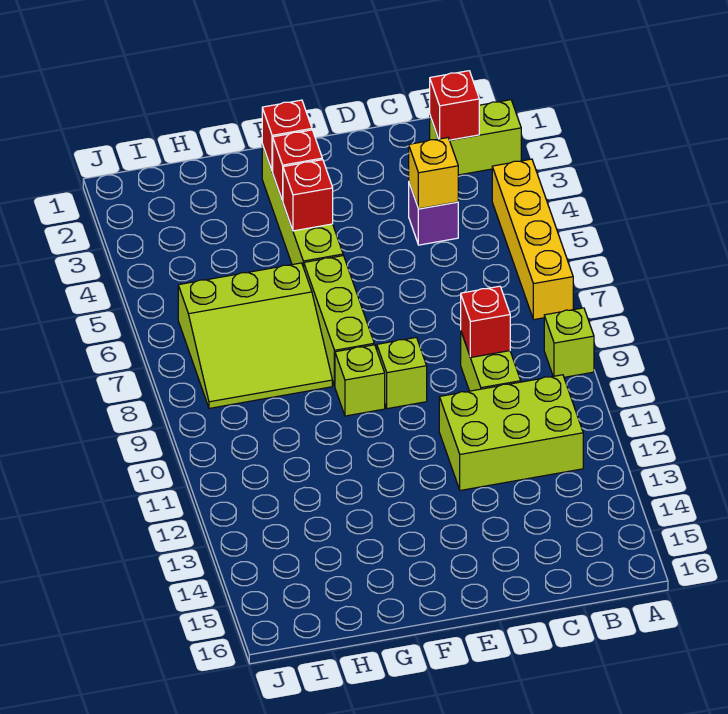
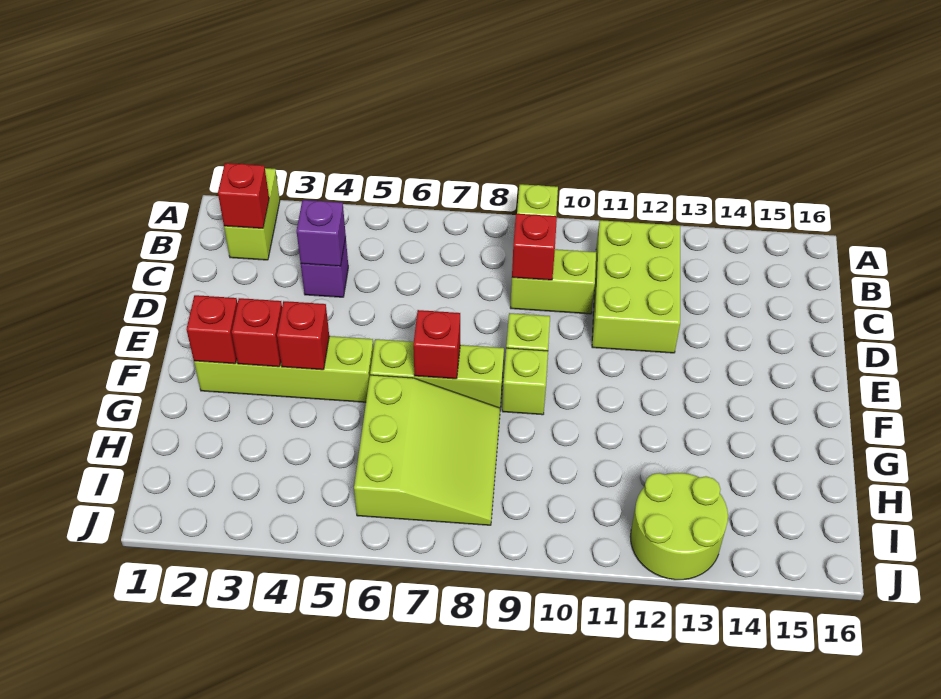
yellow 1x4 brick [492,159,573,320] -> none
yellow 1x1 brick [409,138,458,209] -> purple 1x1 brick [297,200,346,266]
none -> red 1x1 brick [413,310,460,379]
none -> lime 2x2 round brick [630,473,728,580]

